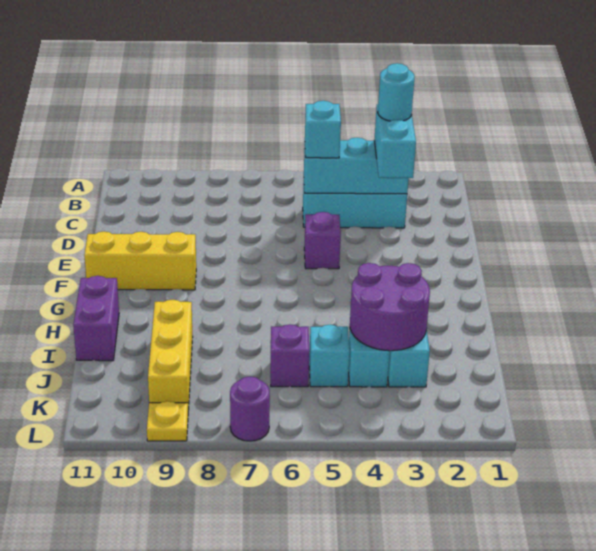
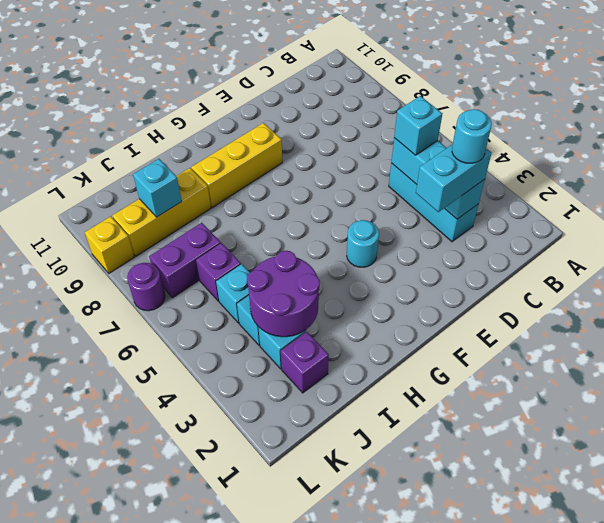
purple 1x1 brick [304,212,341,269] -> purple 1x1 brick moved to [281,332,329,393]
none -> cyan 1x1 round brick [347,220,379,267]
yellow 1x3 brick [84,231,196,290] -> yellow 1x3 brick turned to [191,123,282,207]
purple 1x2 brick [73,276,119,361] -> purple 1x2 brick moved to [149,223,221,298]
none -> cyan 1x1 brick [133,159,182,217]
yellow 1x1 plate [147,401,188,441] -> yellow 1x1 brick [85,216,134,273]

